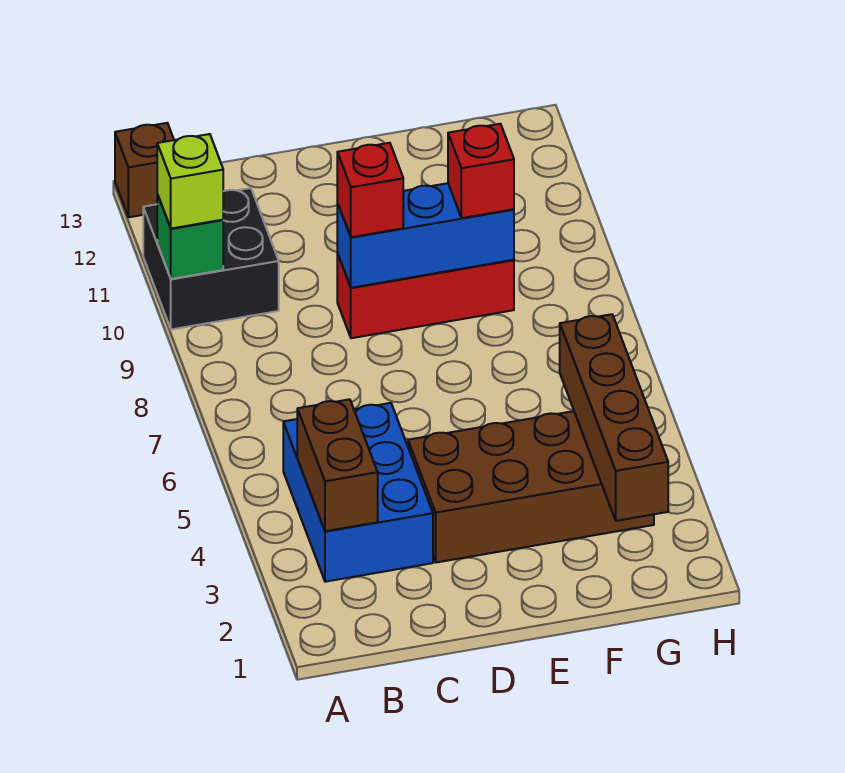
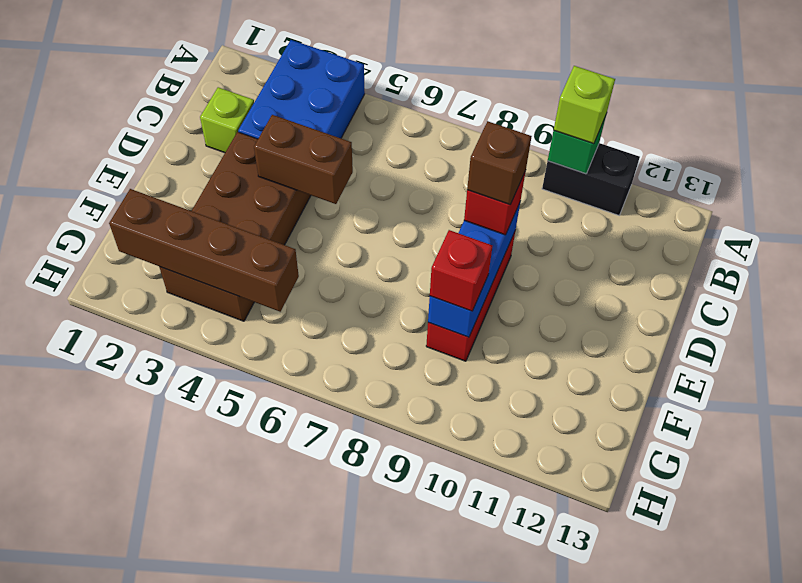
black 2x2 brick [143,188,279,329] -> black 1x2 brick [542,143,640,215]
brown 1x1 brick [115,123,174,217] -> brown 1x1 brick moved to [467,121,532,205]
blue 2x3 brick [283,403,433,582] -> blue 2x3 brick turned to [238,40,365,139]
brown 1x2 brick [297,399,378,531] -> brown 1x2 brick moved to [254,115,353,204]
none -> lime 1x1 brick [200,87,254,153]

